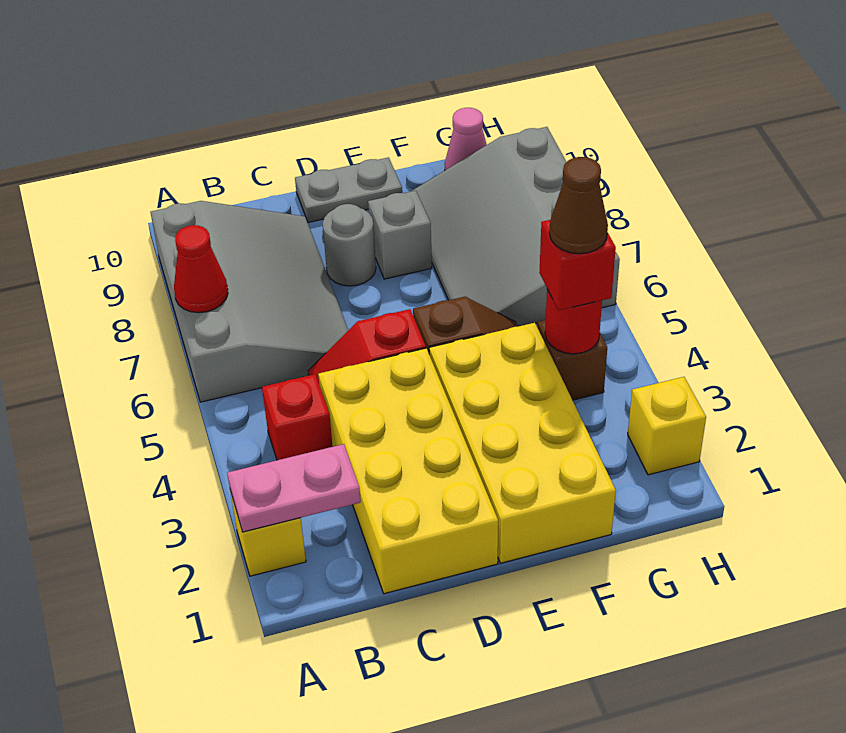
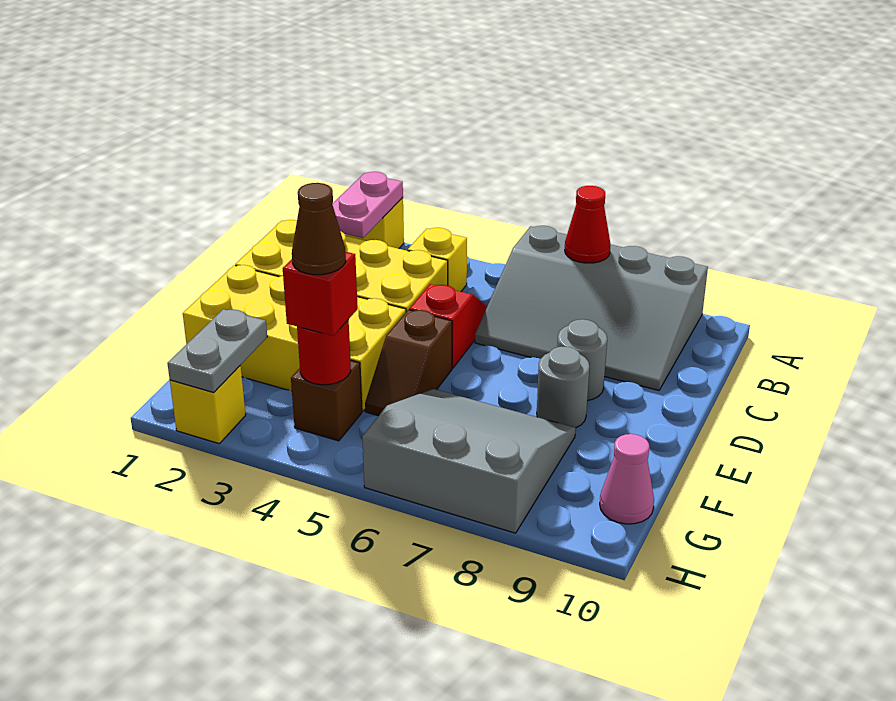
red 1x1 brick [262,374,333,460] -> yellow 1x1 brick [407,228,467,292]
grey 1x2 plate [295,157,402,222] -> grey 1x2 plate moved to [167,309,267,392]
grey 1x1 brick [368,191,432,279] -> grey 1x1 round brick [537,347,589,428]
grey 3x4 slope [411,127,620,327] -> grey 3x3 slope [362,389,576,533]

